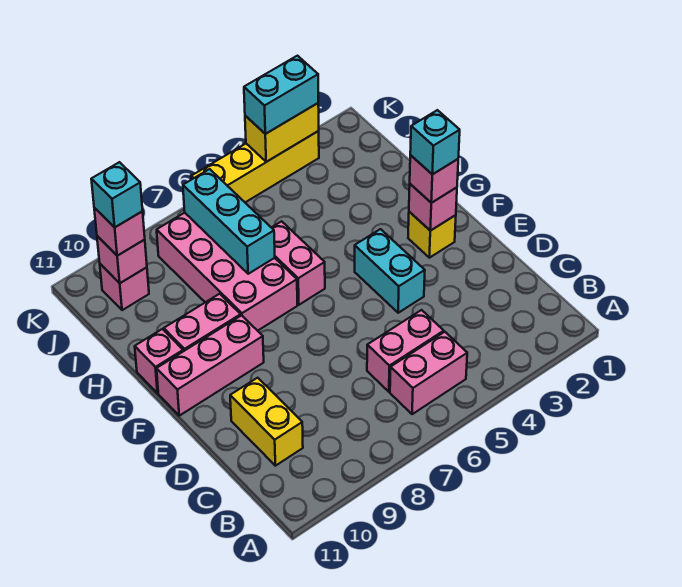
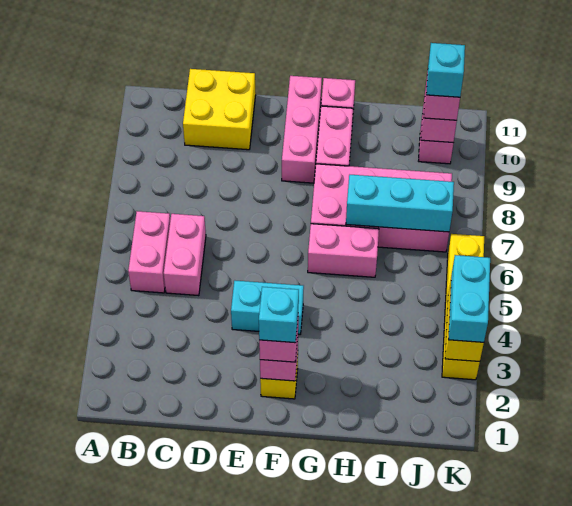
yellow 1x2 brick [230,378,303,466] -> yellow 2x2 brick [183,69,256,150]

